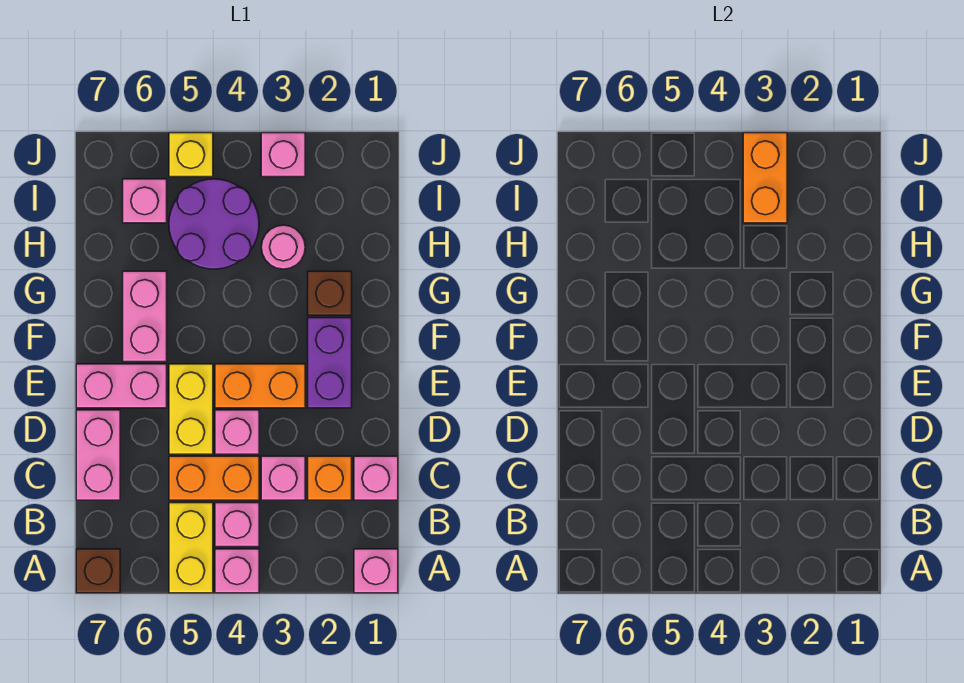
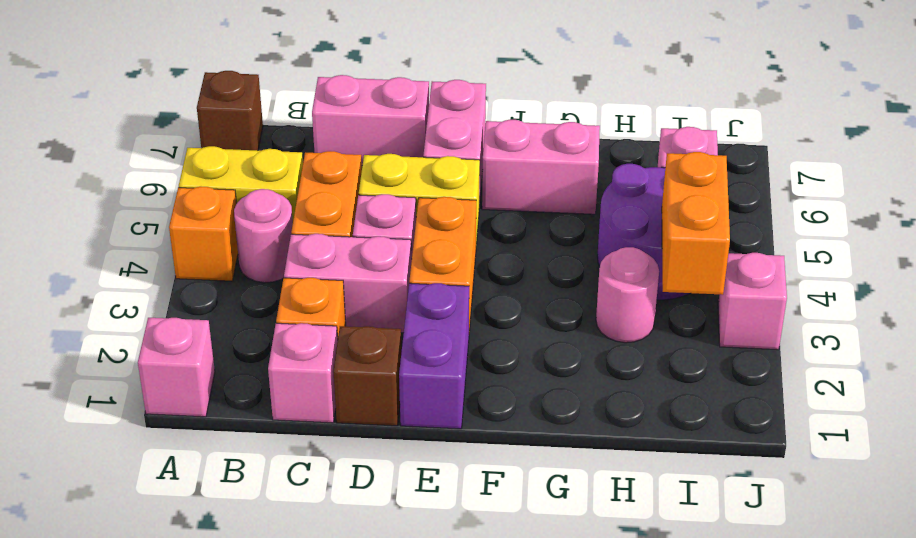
pink 1x1 brick [215,549,259,593] -> orange 1x1 brick [169,186,238,281]
pink 1x1 brick [215,503,259,547] -> pink 1x1 round brick [234,189,293,283]
pink 1x1 brick [261,456,305,500] -> pink 1x2 brick [284,234,412,333]
purple 1x2 brick [308,318,352,408] -> purple 1x2 brick turned to [399,283,469,429]
brown 1x1 brick [308,271,352,315] -> brown 1x1 brick moved to [333,326,402,426]
orange 1x2 brick [743,133,787,223] -> orange 1x2 brick turned to [662,152,730,295]
yellow 1x1 brick [169,133,213,177] -> none

